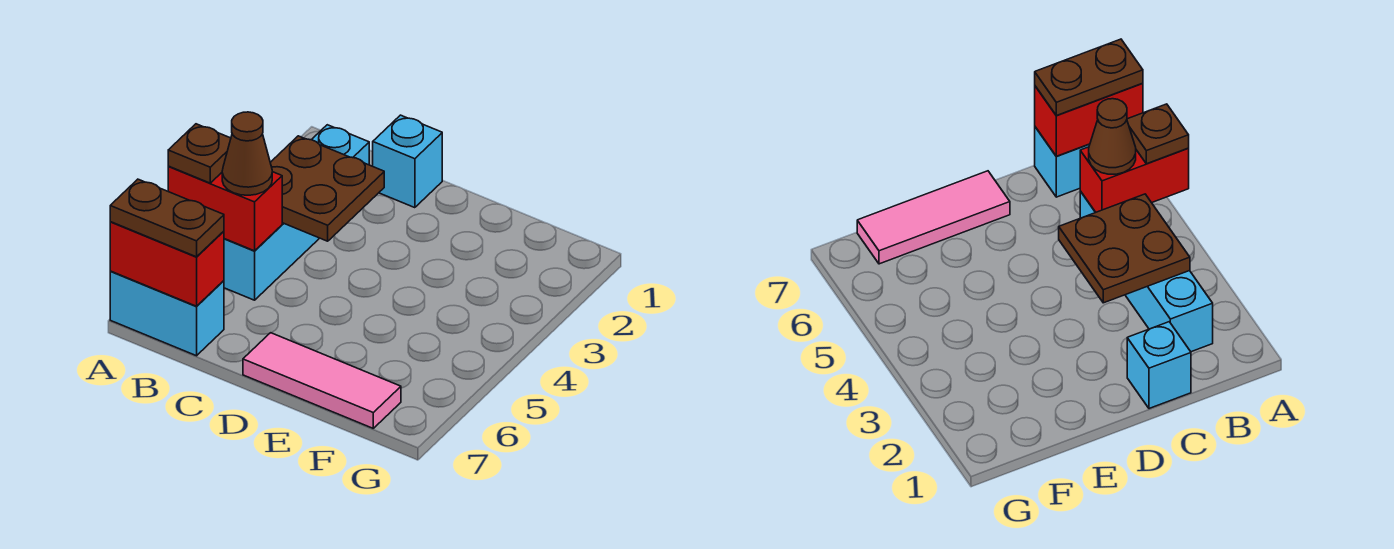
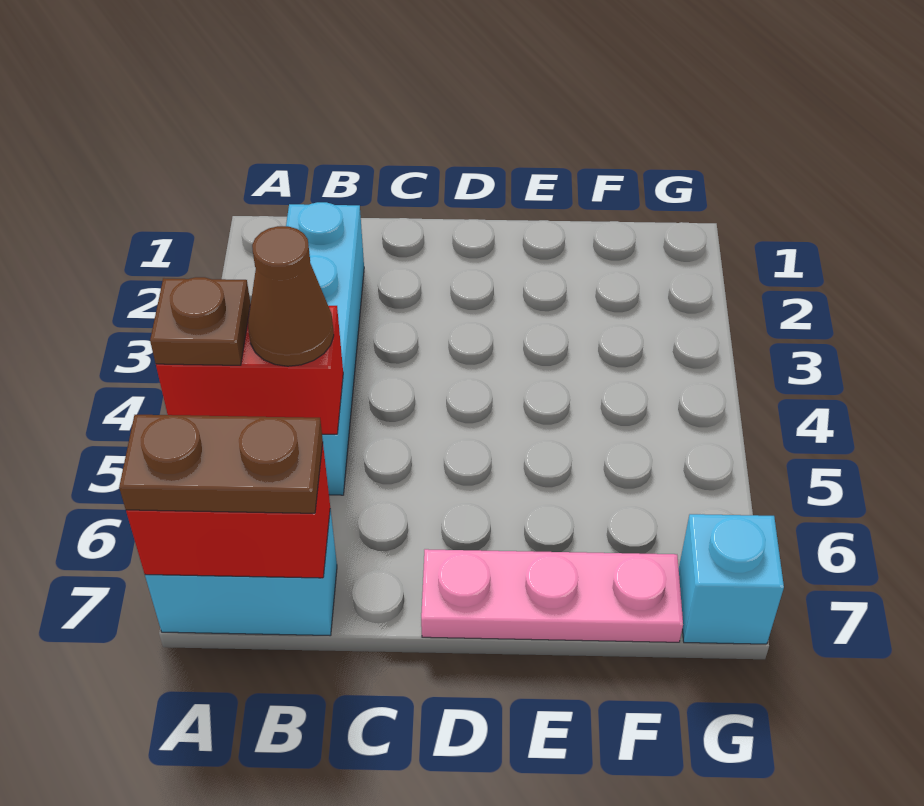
brown 2x2 plate [270,136,384,241] -> none
cyan 1x1 brick [373,115,442,208] -> cyan 1x1 brick moved to [679,514,784,644]
pink 1x3 tile [243,333,401,428] -> pink 1x3 plate [421,549,683,642]

